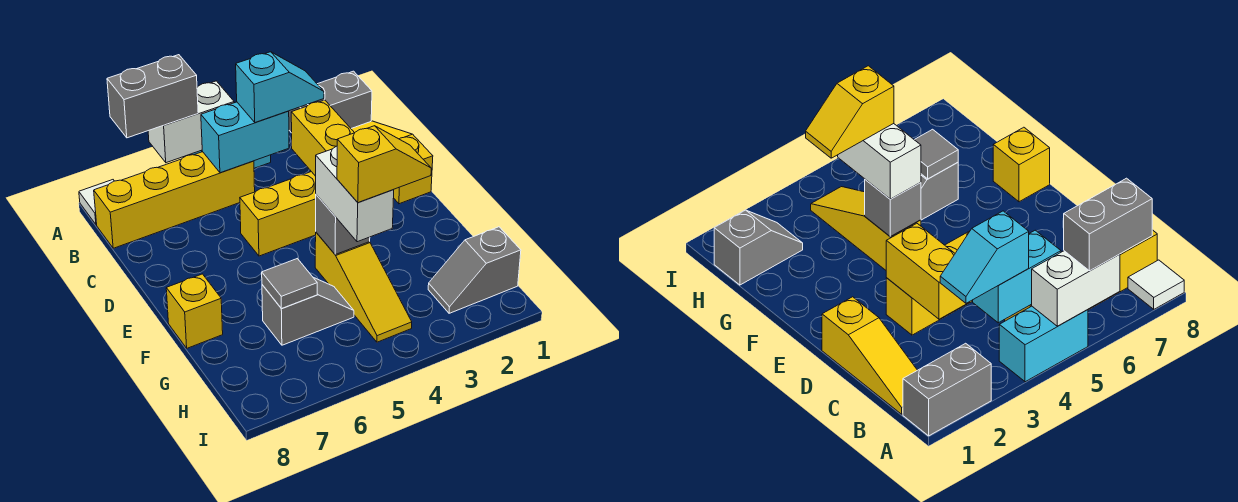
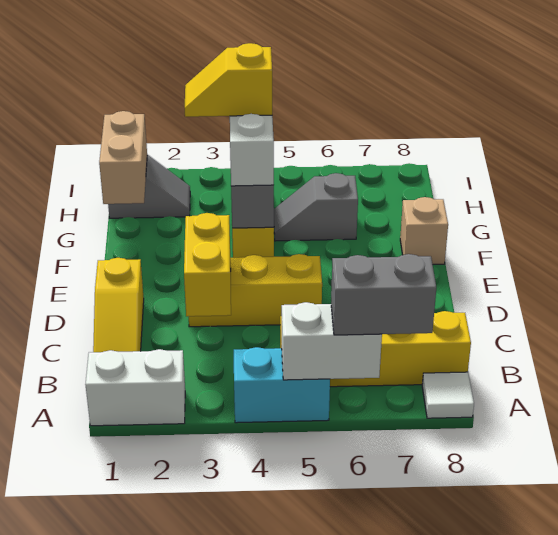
grey 1x2 brick [289,71,372,133] -> white 1x2 brick [85,349,185,426]
cyan 1x2 slope [236,52,324,122] -> none
cyan 1x2 brick [201,102,289,173] -> none
yellow 1x1 brick [166,274,223,348] -> tan 1x1 brick [400,197,448,265]
none -> tan 1x2 brick [99,111,147,204]
grey 1x1 tile [262,258,317,309] -> none

